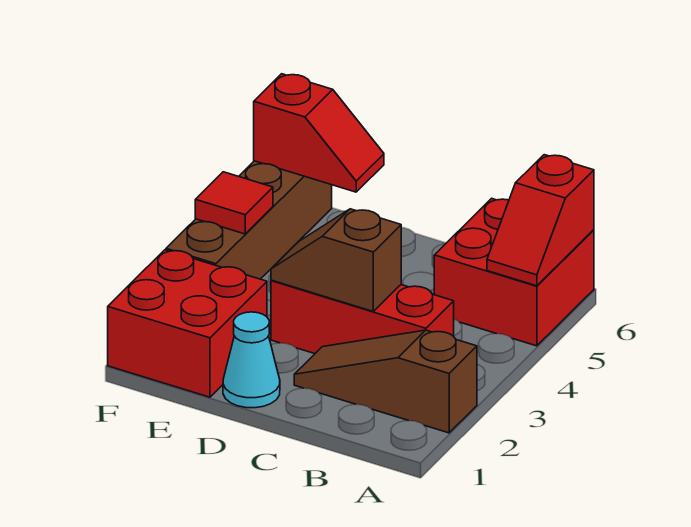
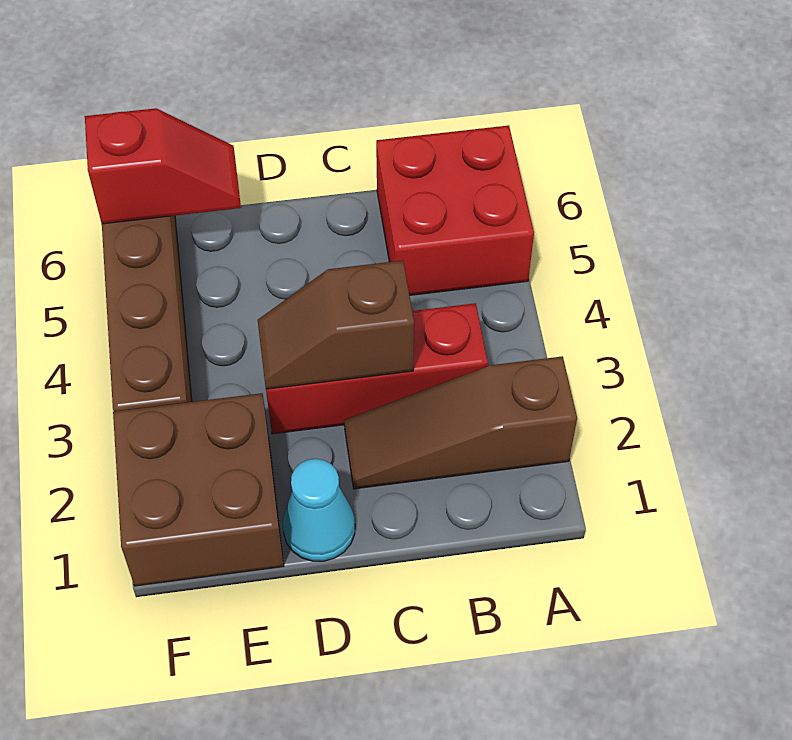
red 1x2 slope [487,155,594,286] -> none
red 2x2 brick [108,250,267,397] -> brown 2x2 brick [113,393,284,586]
red 1x1 tile [195,172,273,234] -> none

